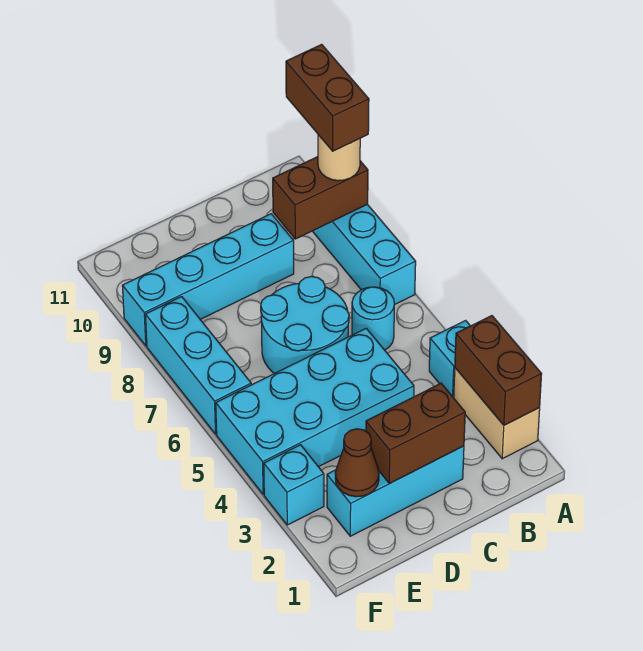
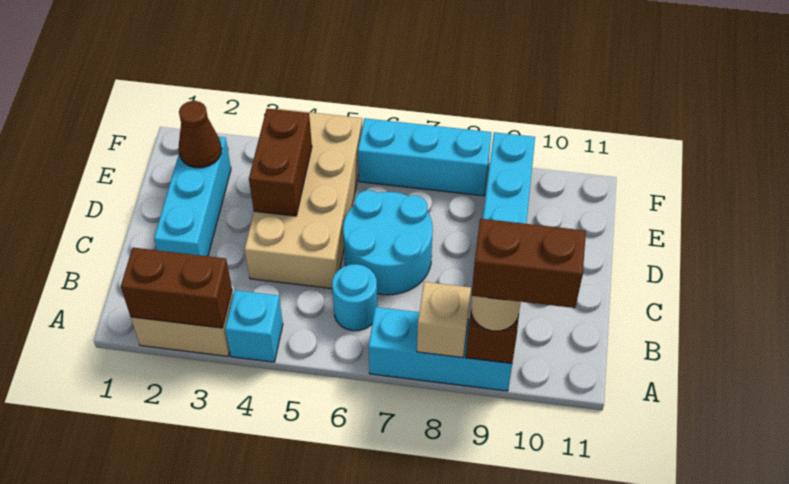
none -> tan 1x1 brick [417,282,471,358]
brown 1x2 brick [366,383,465,484] -> brown 1x2 brick moved to [249,109,312,216]
cyan 2x4 brick [216,328,414,494] -> tan 2x4 brick [245,109,362,289]
cyan 1x1 brick [264,445,324,525] -> none

